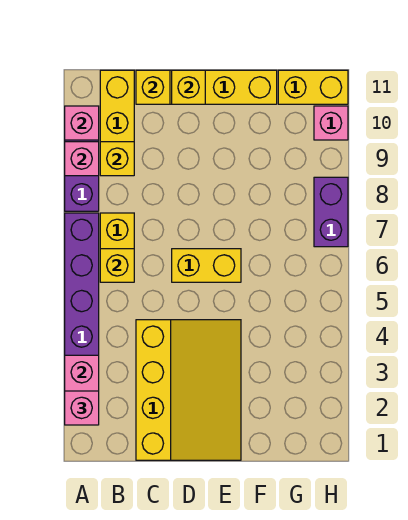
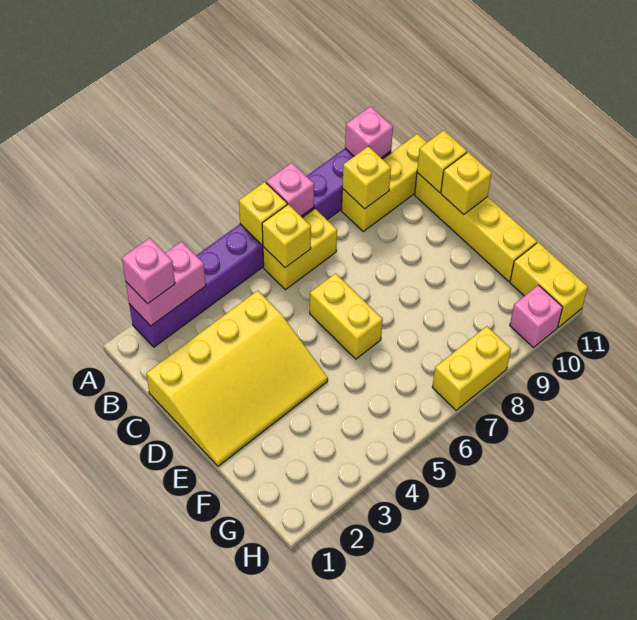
none -> yellow 1x1 brick [239,182,287,245]
pink 1x1 brick [65,142,99,176] -> pink 1x1 brick moved to [266,163,314,216]
purple 1x2 brick [314,177,348,247] -> yellow 1x2 brick [432,326,511,410]

